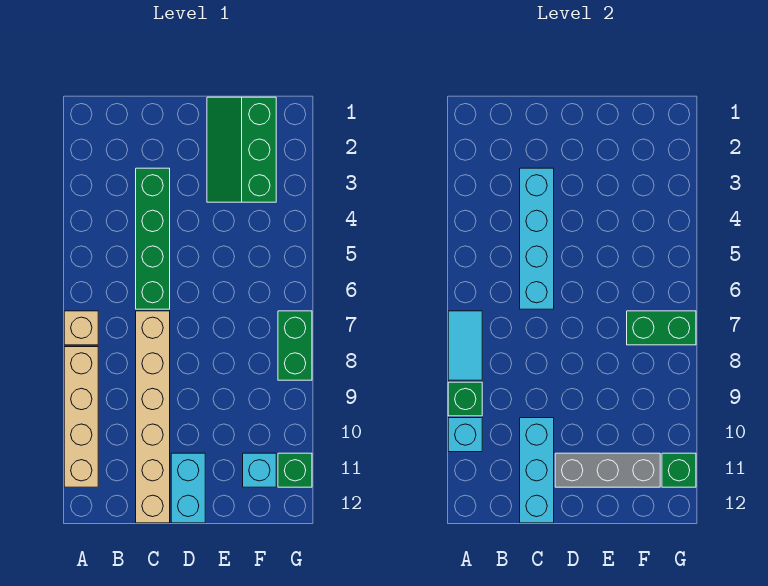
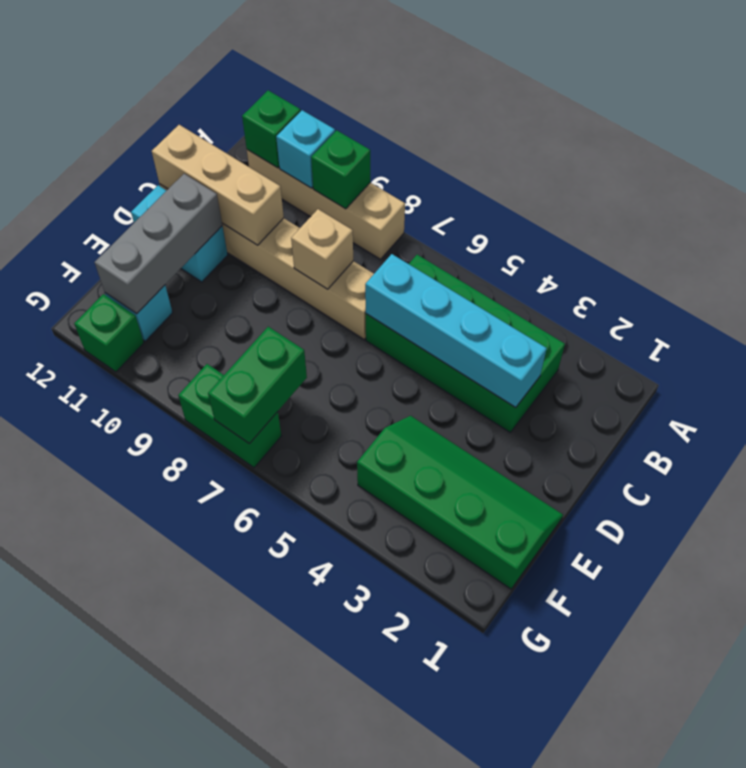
tan 1x1 brick [64,311,98,345] -> tan 1x1 brick moved to [291,209,353,289]
cyan 1x2 tile [448,311,482,380] -> none
green 1x4 brick [136,168,170,309] -> green 2x4 brick [366,255,565,432]
cyan 1x3 brick [520,418,554,523] -> tan 1x3 brick [152,125,284,245]
green 2x3 slope [207,97,276,202] -> green 2x4 slope [357,416,563,589]
green 1x1 brick [662,453,696,487] -> green 1x1 brick moved to [242,90,301,168]

